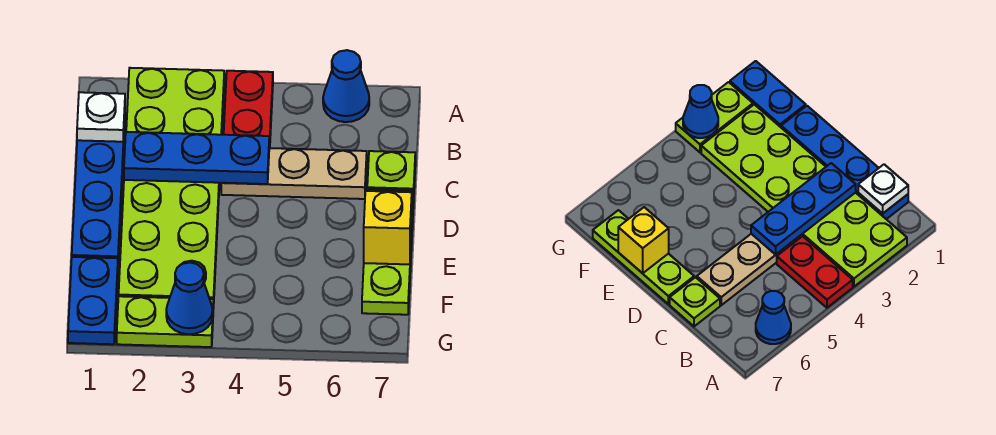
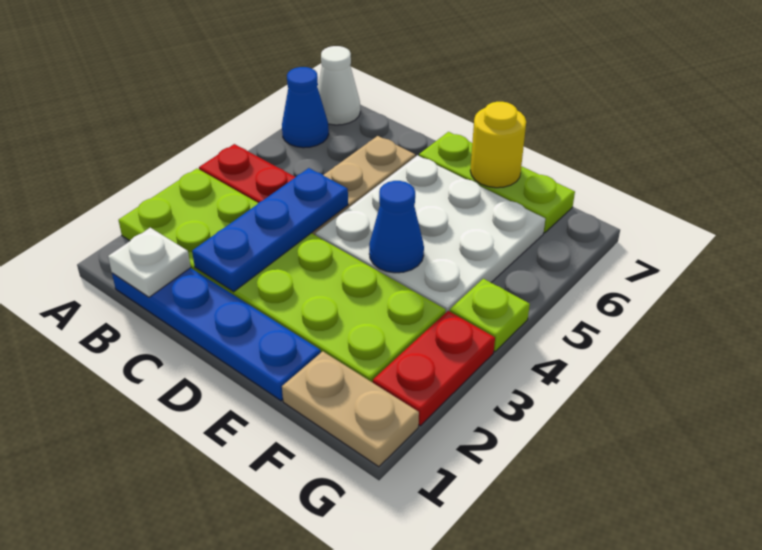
none -> white 1x1 cone [318,46,360,125]
lime 1x1 plate [367,151,415,190] -> lime 1x1 plate moved to [450,279,530,352]
none -> white 3x3 plate [315,155,545,312]
yellow 1x1 brick [364,191,412,264] -> yellow 1x1 round brick [470,102,526,188]
blue 1x2 plate [68,257,118,344] -> tan 1x2 plate [282,351,419,467]
lime 1x2 plate [117,296,213,347] -> red 1x2 plate [373,311,495,426]
blue 1x1 cone [166,262,213,334] -> blue 1x1 cone moved to [369,181,424,273]

